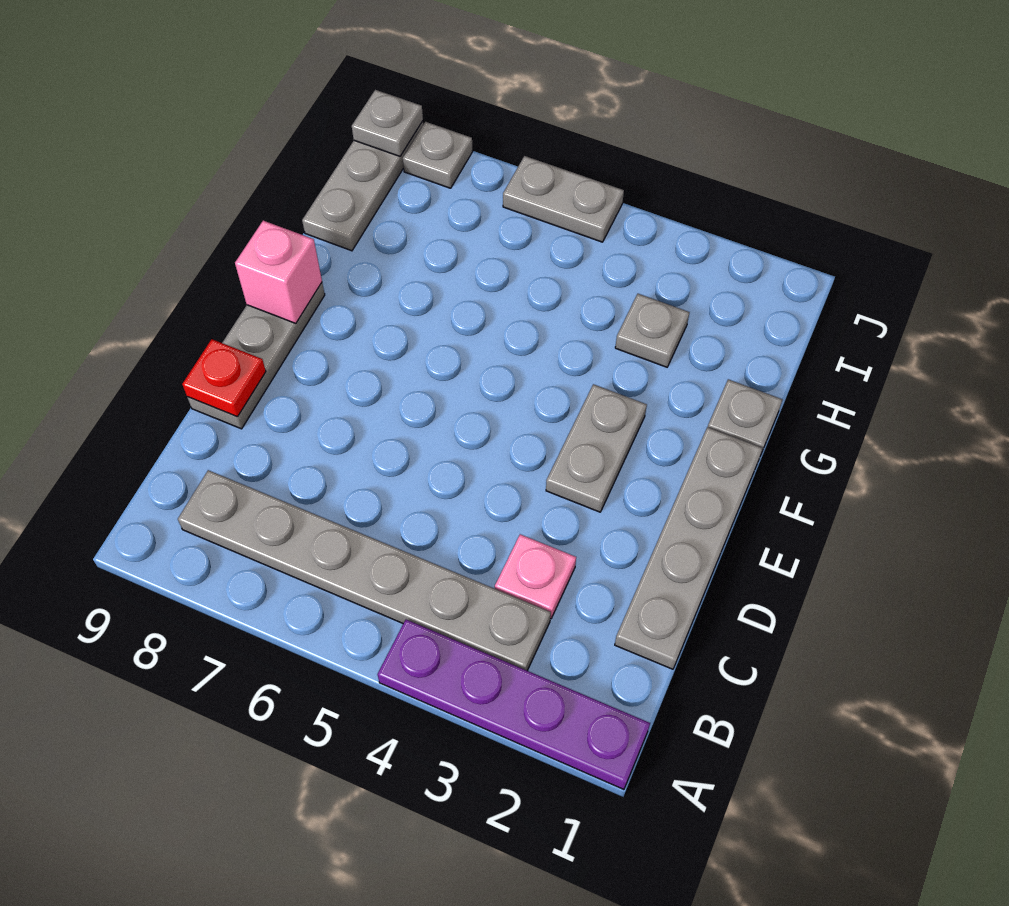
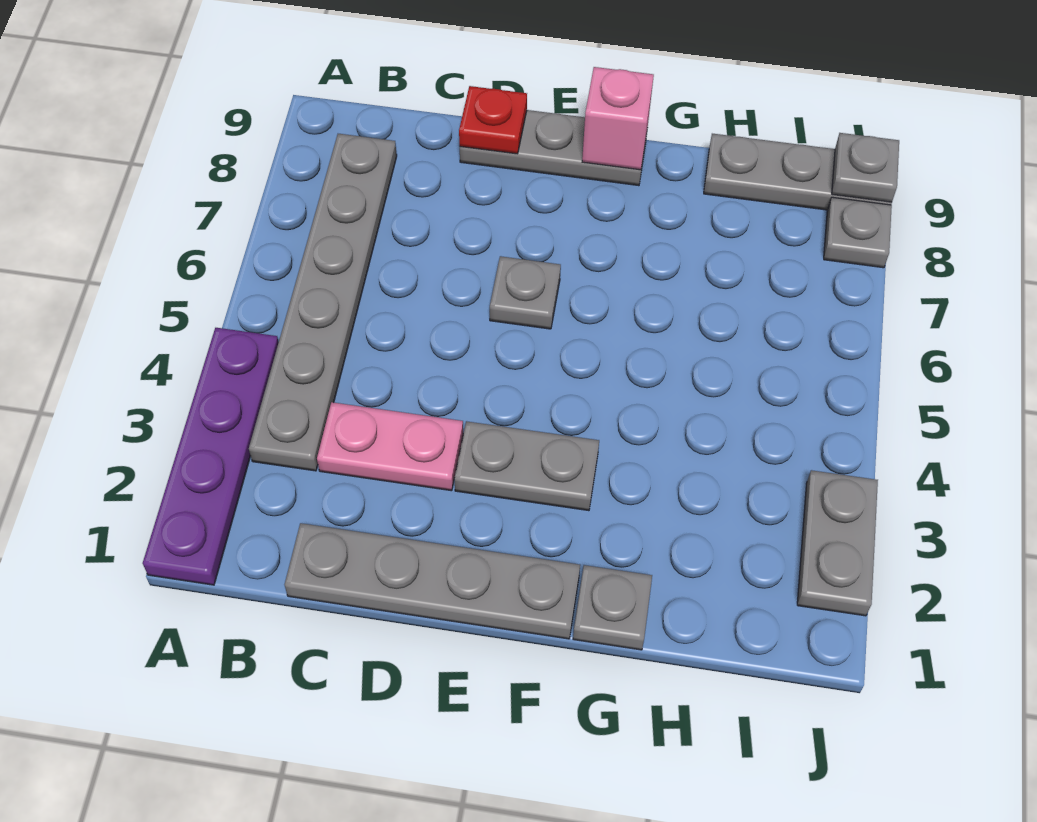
pink 1x1 plate [495,534,576,619] -> pink 1x2 plate [317,402,463,491]
grey 1x1 plate [615,294,690,367] -> grey 1x1 plate moved to [490,256,561,329]
grey 1x2 plate [503,156,624,242] -> grey 1x2 plate moved to [797,470,878,616]

